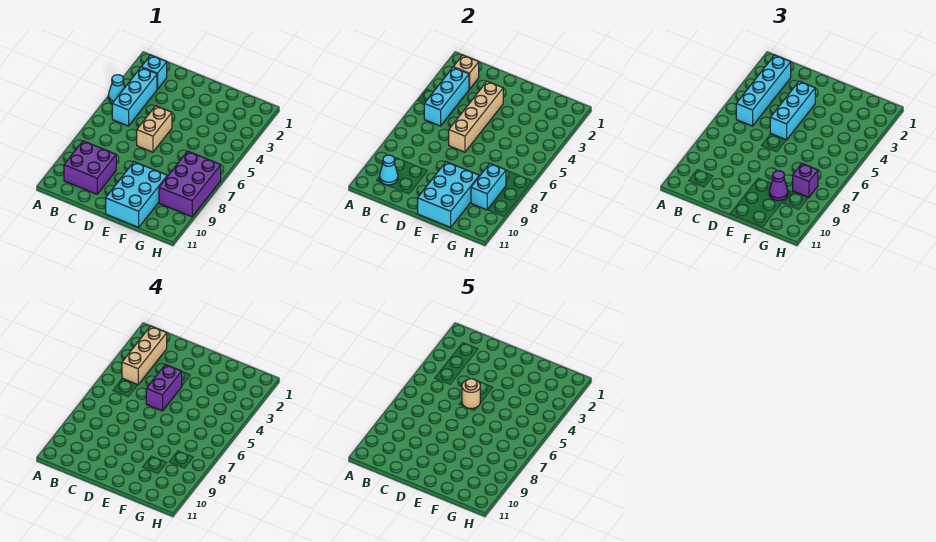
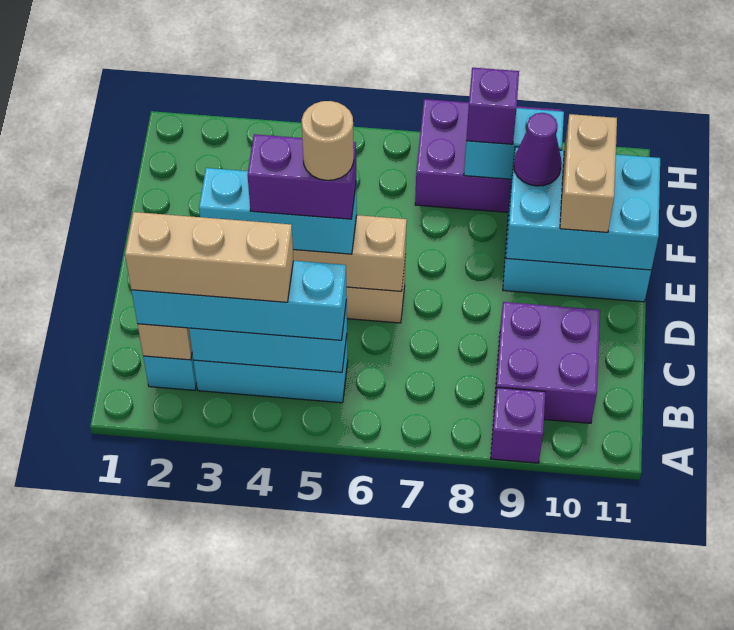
cyan 1x1 cone [108,75,125,103] -> none
none -> purple 1x1 brick [491,388,545,463]
cyan 1x1 cone [379,155,398,185] -> none
none -> tan 1x2 brick [560,114,617,233]

